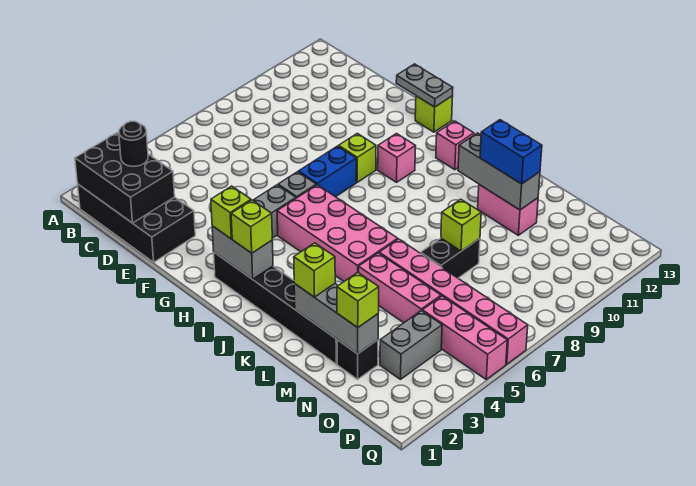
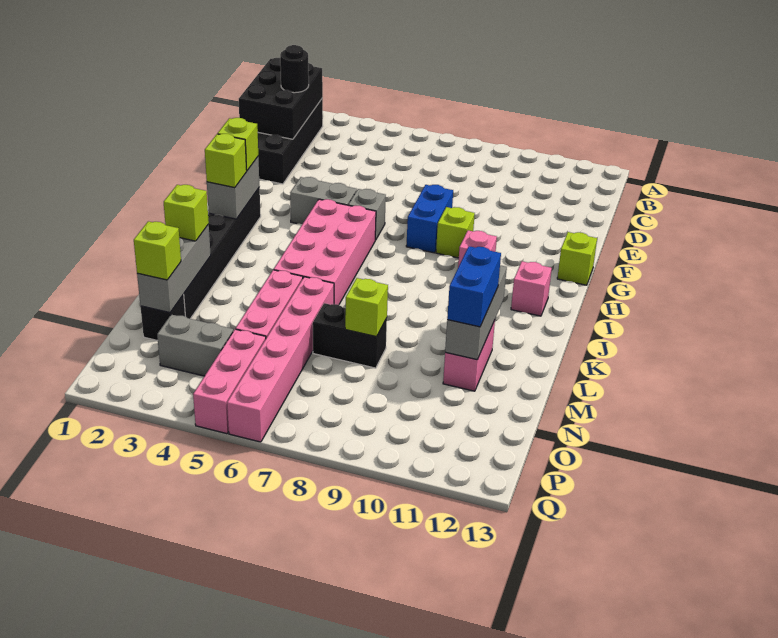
grey 1x2 plate [396,64,453,107] -> none
blue 1x2 brick [299,146,356,197] -> blue 1x2 brick turned to [406,185,453,253]

